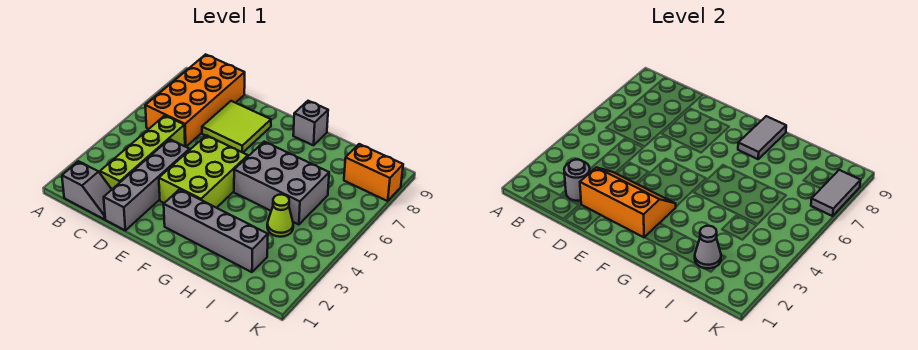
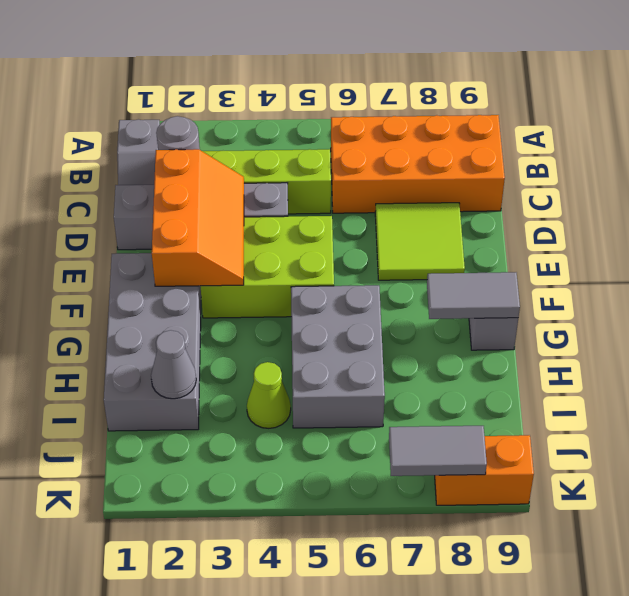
grey 1x4 brick [164,189,268,272] -> grey 2x4 brick [104,253,201,431]
orange 1x2 brick [344,144,403,201] -> orange 1x2 brick turned to [435,435,534,505]

